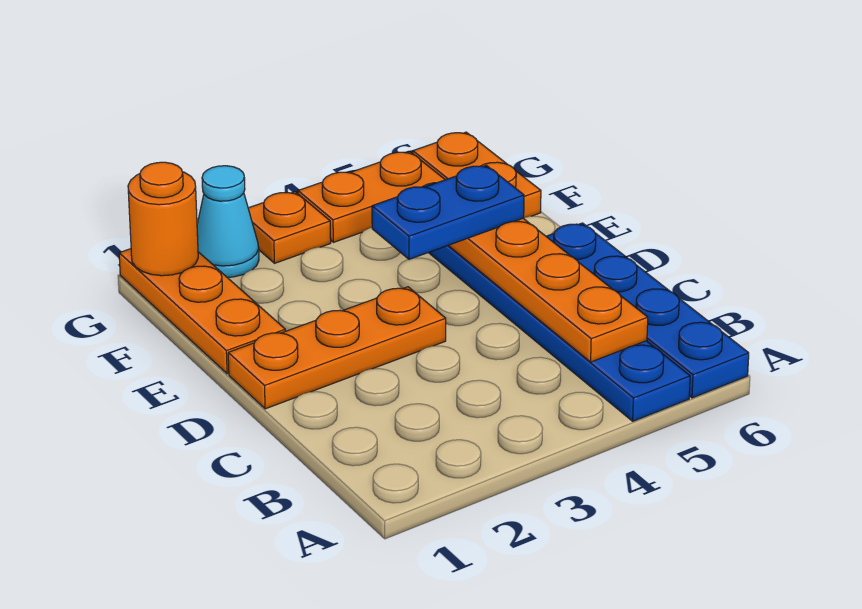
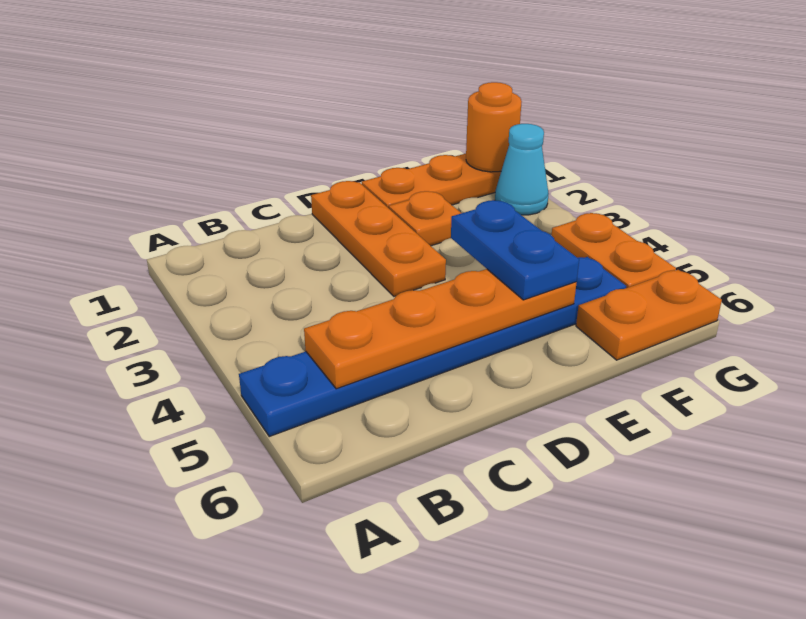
blue 1x4 plate [546,223,749,398] -> none
orange 1x1 plate [248,192,331,263] -> orange 1x1 plate moved to [389,191,461,246]

